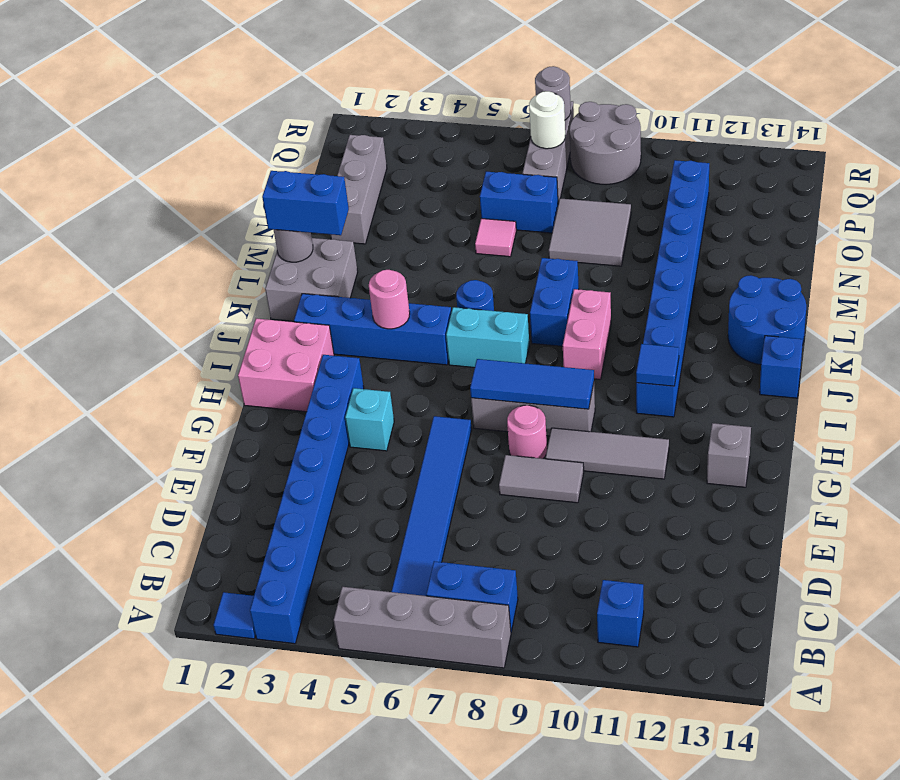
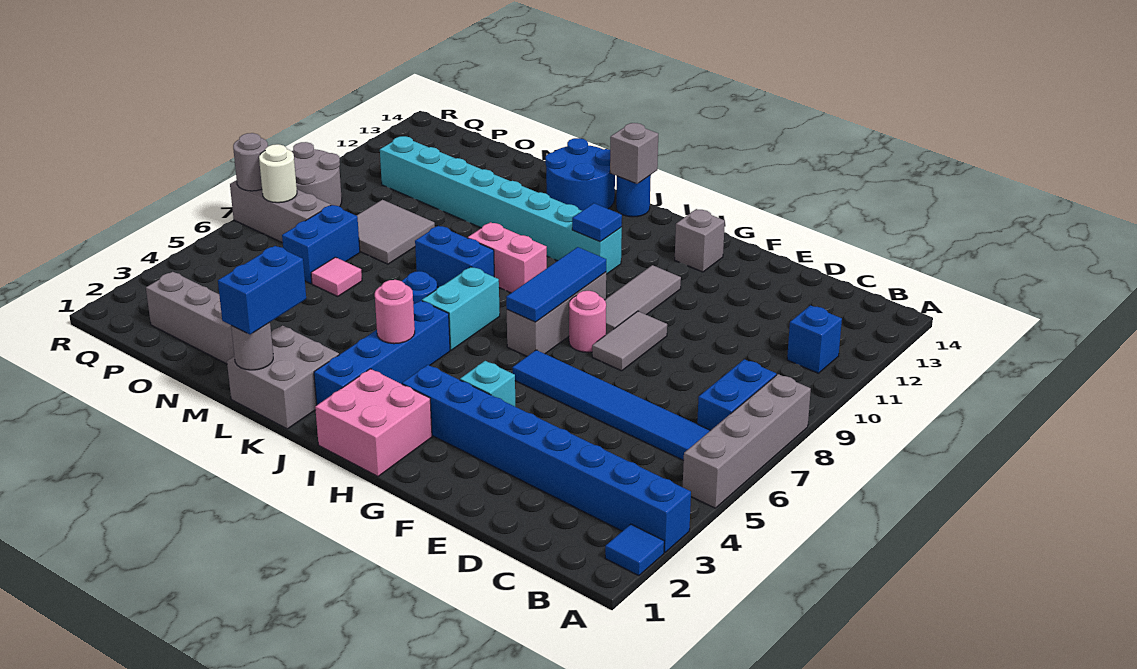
blue 1x8 brick [636,160,709,417] -> cyan 1x8 brick [380,136,622,274]
blue 1x1 brick [760,336,803,398] -> blue 1x1 round brick [616,175,651,217]
none -> grey 1x1 brick [610,123,658,184]

